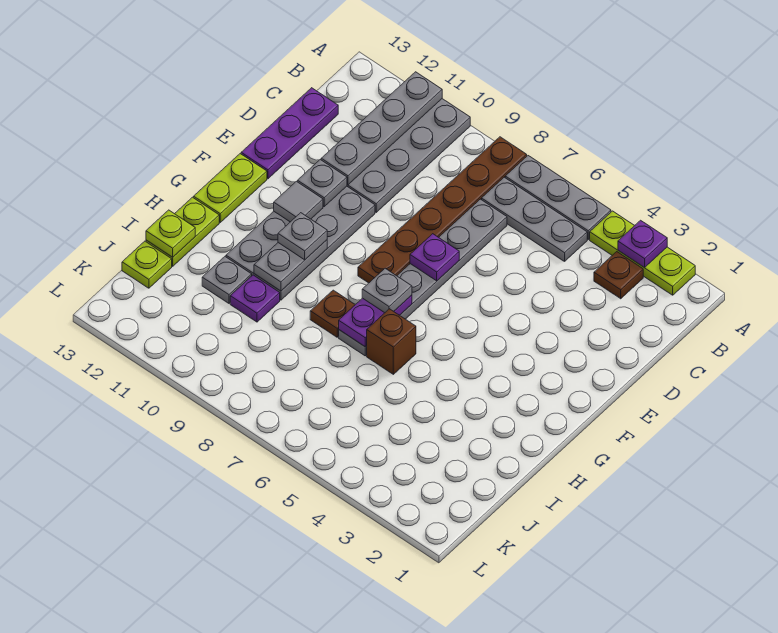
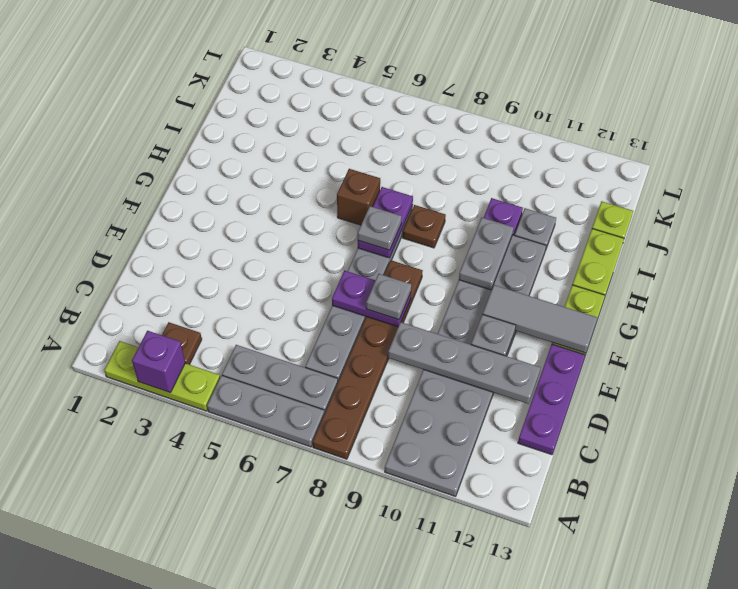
purple 1x1 plate [618,220,667,268] -> purple 1x1 brick [132,331,185,393]
grey 1x4 plate [321,72,442,185] -> grey 1x4 plate turned to [388,322,541,404]
purple 1x1 plate [410,234,459,281] -> purple 1x2 plate [332,271,411,327]
grey 1x1 tile [274,181,323,222] -> grey 1x3 tile [483,285,597,353]
grey 1x1 plate [278,213,327,260] -> grey 1x1 plate moved to [366,274,411,320]
lime 1x1 plate [146,210,195,257] -> none

